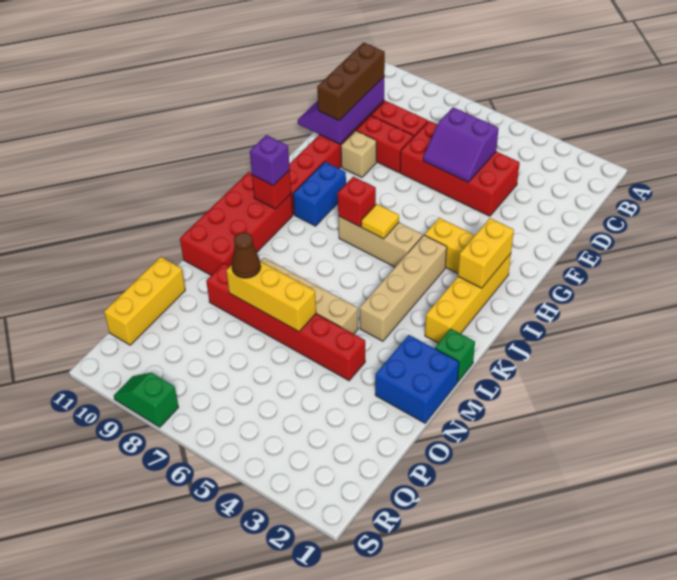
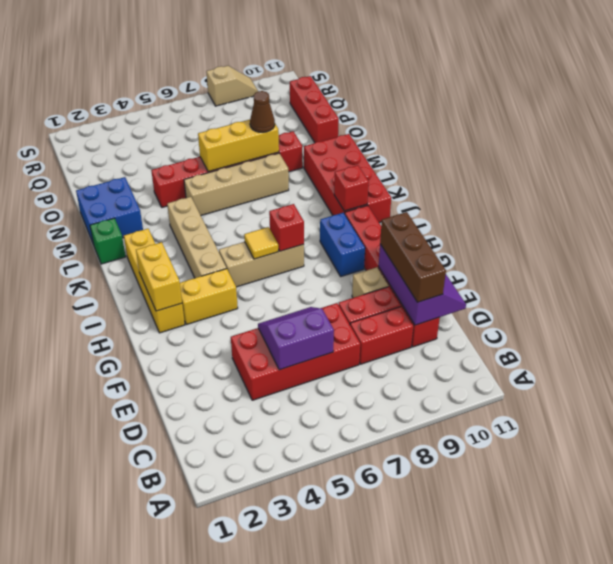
purple 1x1 brick [250,135,290,186] -> none
yellow 1x3 brick [104,257,185,345] -> red 1x3 brick [290,76,339,143]
green 1x2 slope [114,373,179,427] -> tan 1x2 slope [206,66,258,106]

